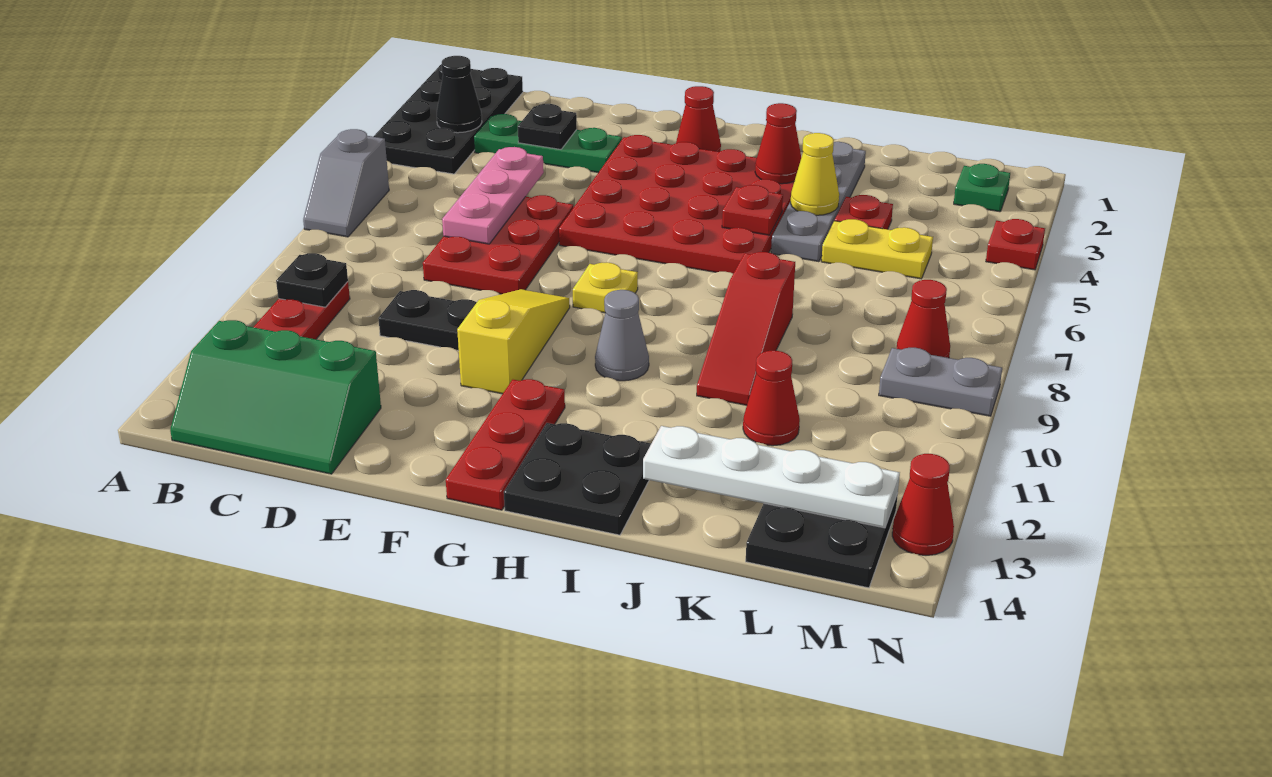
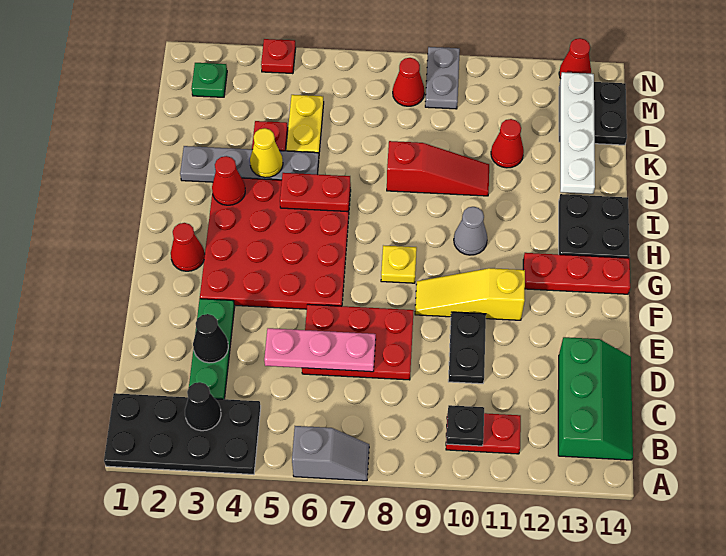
black 1x1 plate [518,104,577,149] -> black 1x1 cone [193,314,228,363]
red 1x1 plate [722,185,783,235] -> red 1x2 plate [280,173,350,212]

